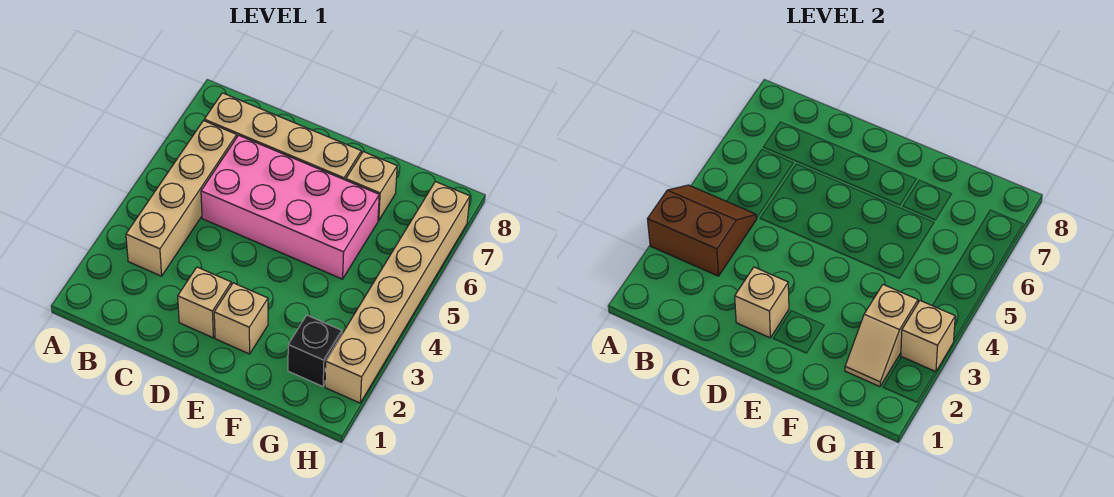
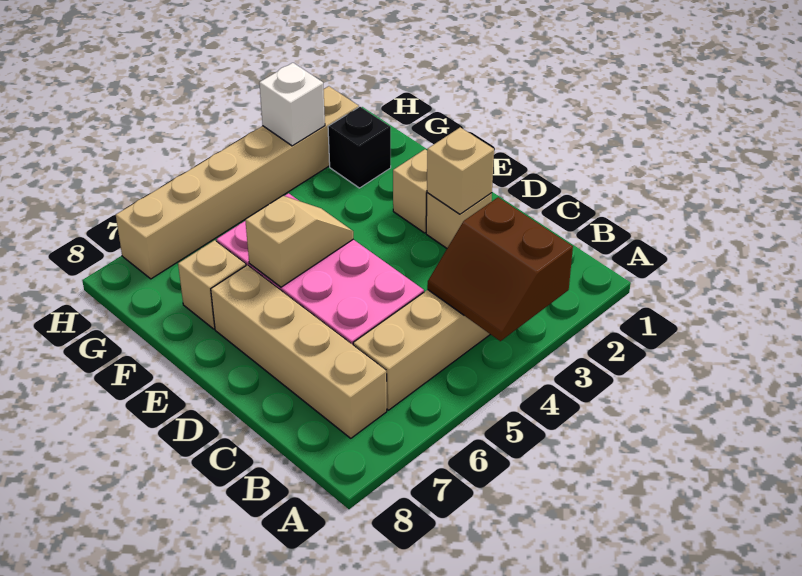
tan 1x2 slope [845,285,918,387] -> tan 1x2 slope moved to [245,196,353,287]
tan 1x1 brick [901,301,955,372] -> white 1x1 brick [259,63,325,146]

